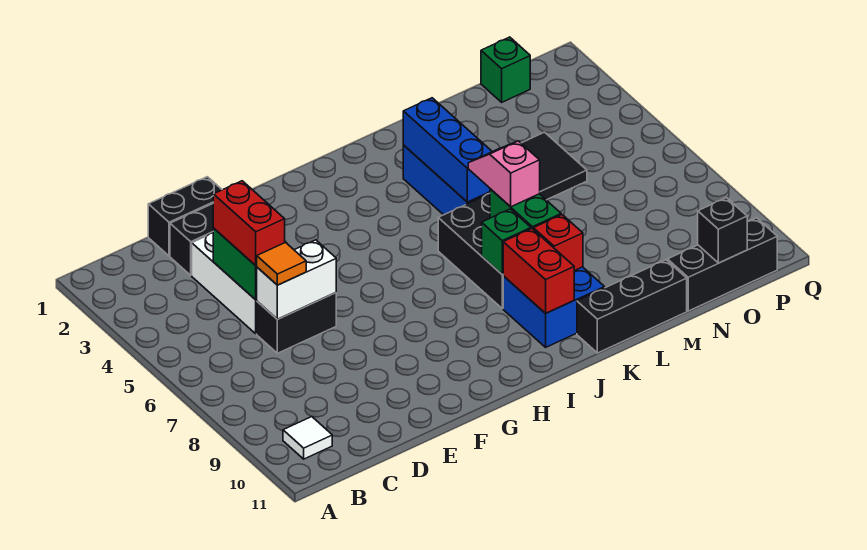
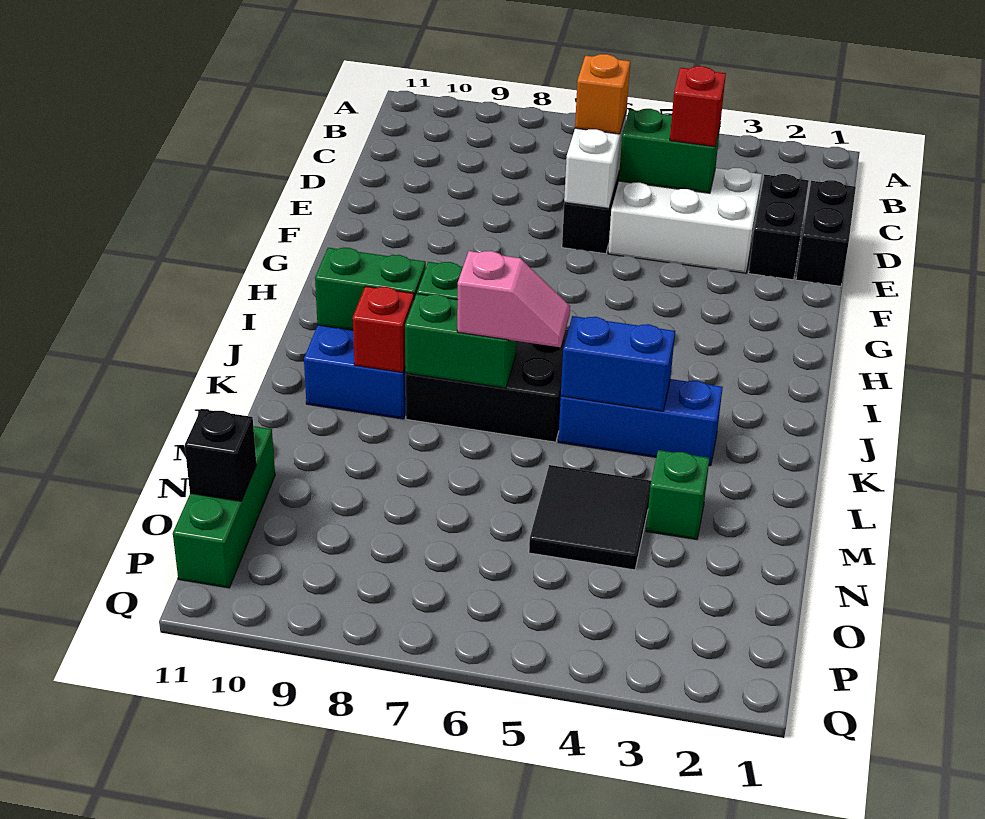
white 1x1 tile [283,416,332,459] -> none
red 1x2 brick [213,181,285,266] -> red 1x1 brick [670,66,726,147]
orange 1x1 tile [256,243,306,285] -> orange 1x1 brick [575,54,630,134]
red 1x2 brick [503,229,574,313] -> green 1x2 brick [315,248,426,330]
blue 1x3 brick [403,98,492,202] -> blue 1x2 brick [561,316,675,411]
black 1x3 brick [577,260,687,353] -> none
black 1x3 brick [668,218,777,311] -> green 1x3 brick [173,426,275,588]
green 1x1 brick [481,37,530,102] -> green 1x1 brick moved to [646,450,709,540]

